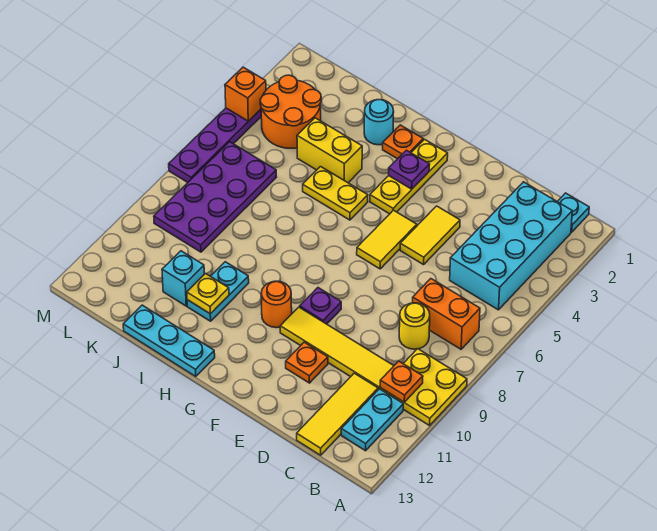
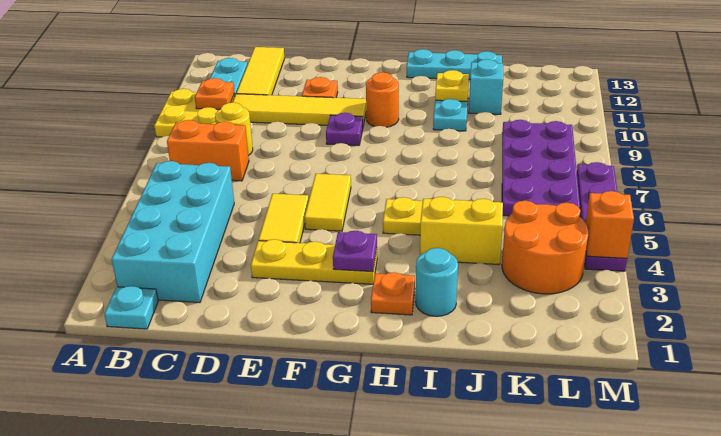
yellow 1x3 plate [370,139,448,214] -> yellow 1x3 plate turned to [251,239,377,284]

